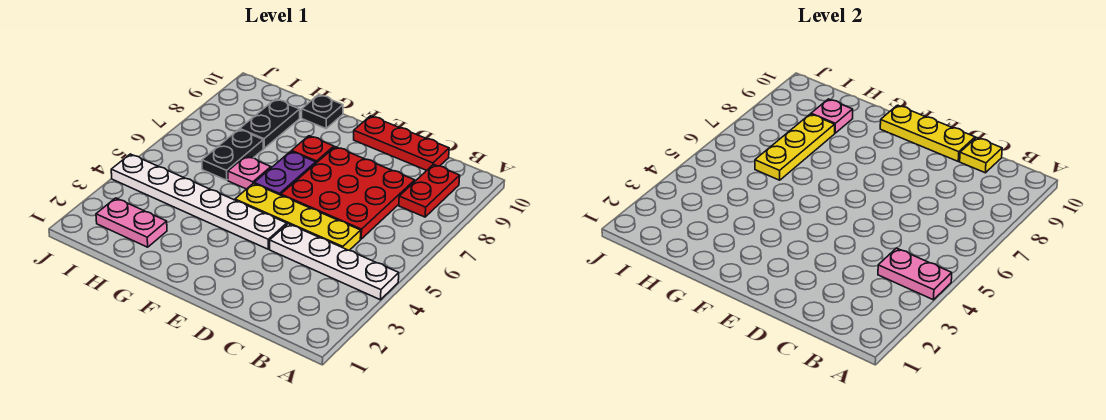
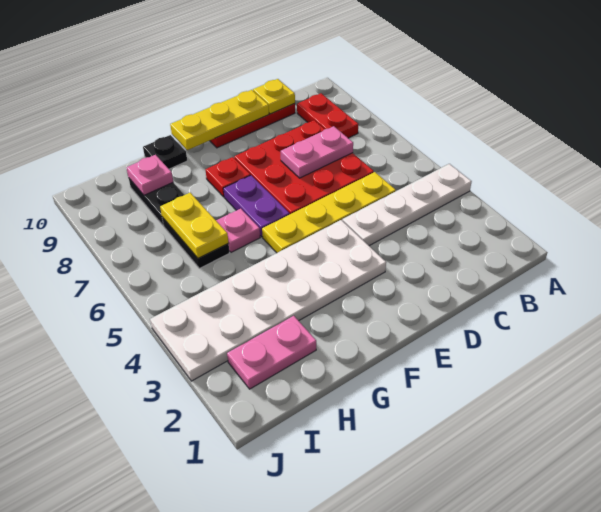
pink 1x2 plate [878,248,952,300] -> pink 1x2 plate moved to [281,126,353,178]
white 1x6 plate [111,154,287,249] -> white 2x6 plate [150,220,386,381]
yellow 1x3 plate [755,114,835,180] -> yellow 1x2 plate [160,193,228,258]

